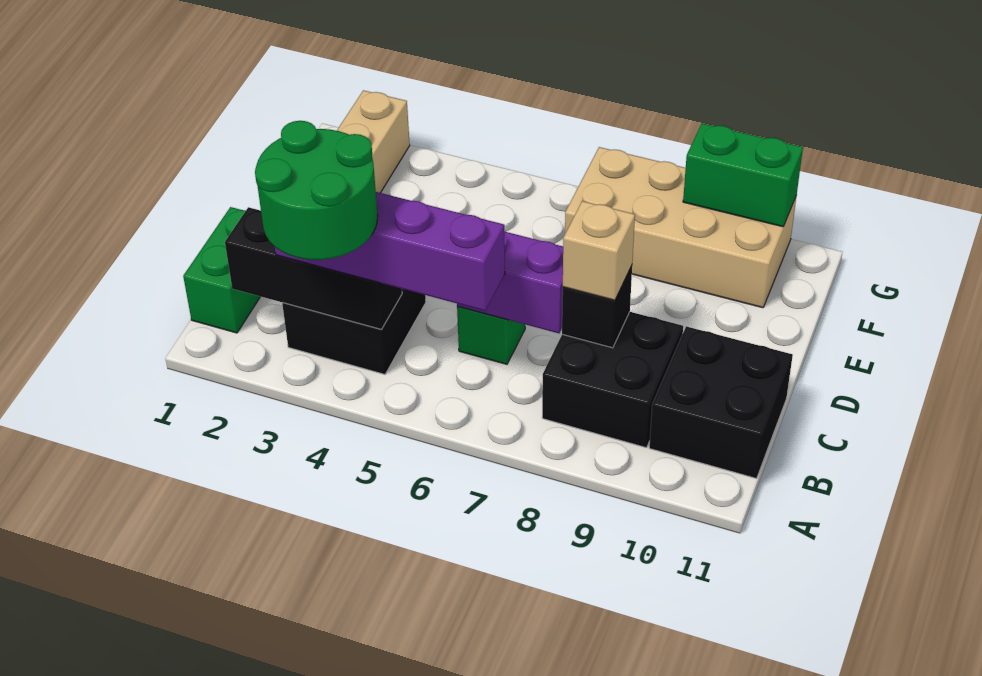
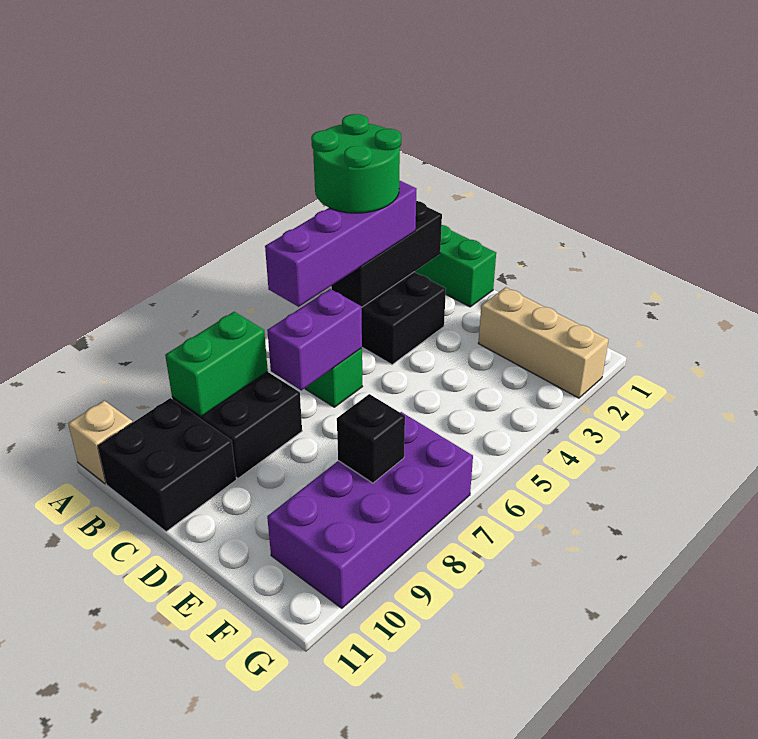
black 1x1 brick [562,266,632,348] -> black 1x1 brick moved to [337,394,405,483]
tan 1x1 brick [563,201,635,300] -> tan 1x1 brick moved to [68,401,133,484]
tan 2x4 brick [565,147,797,308] -> purple 2x4 brick [267,412,473,608]
green 1x2 brick [683,123,803,227] -> green 1x2 brick moved to [165,312,268,416]

